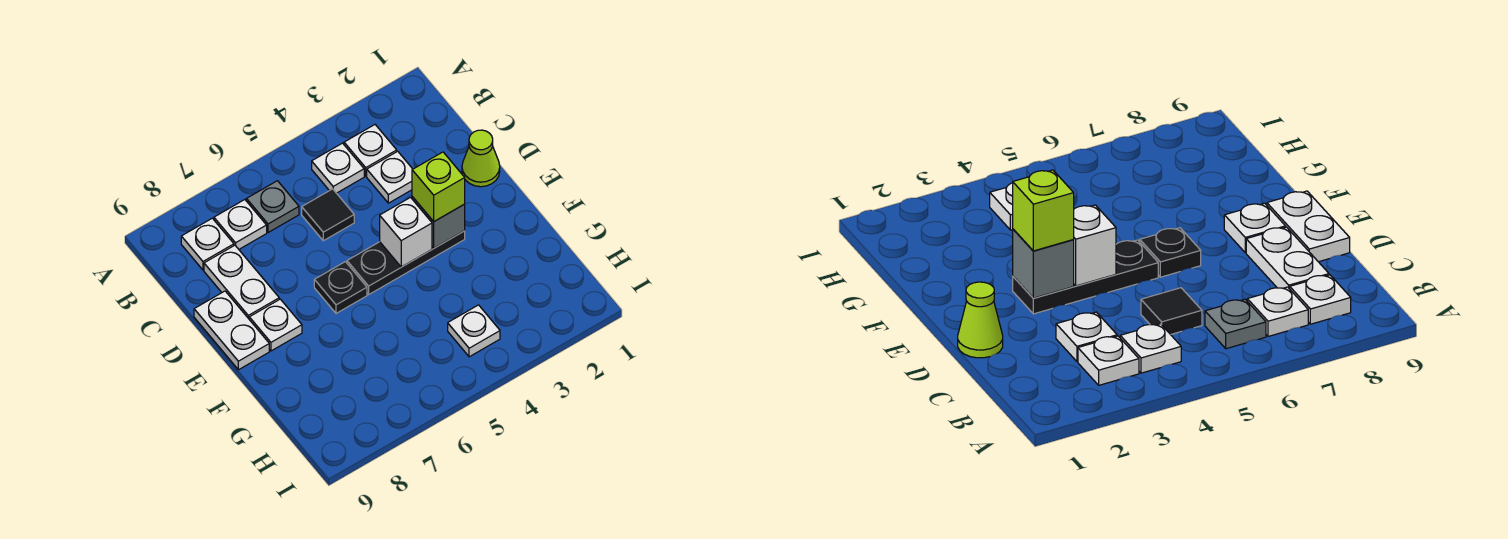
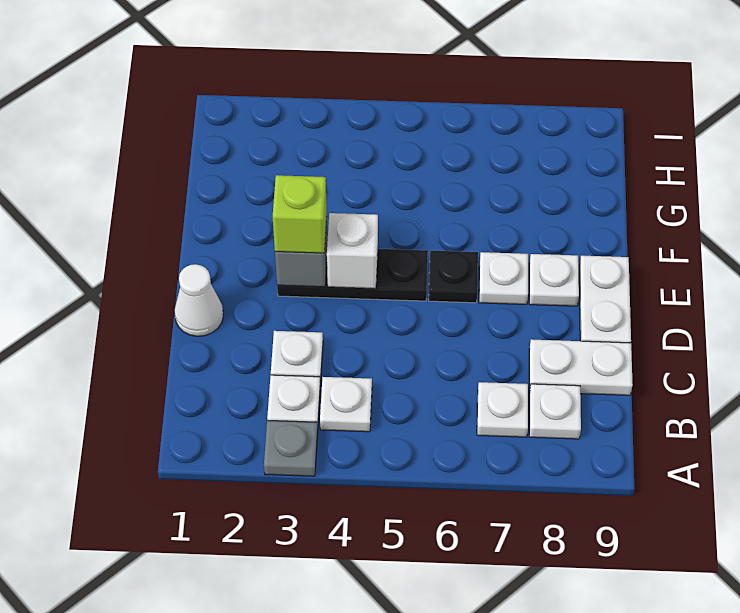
grey 1x1 plate [246,181,299,233] -> grey 1x1 plate moved to [264,420,318,476]
black 1x1 tile [302,189,354,241] -> none
white 1x2 plate [204,245,279,319] -> white 1x2 plate turned to [529,339,633,395]
lime 1x1 cone [462,130,500,187] -> white 1x1 cone [175,264,223,336]
white 1x1 plate [448,305,500,357] -> white 1x1 plate moved to [479,252,528,304]

